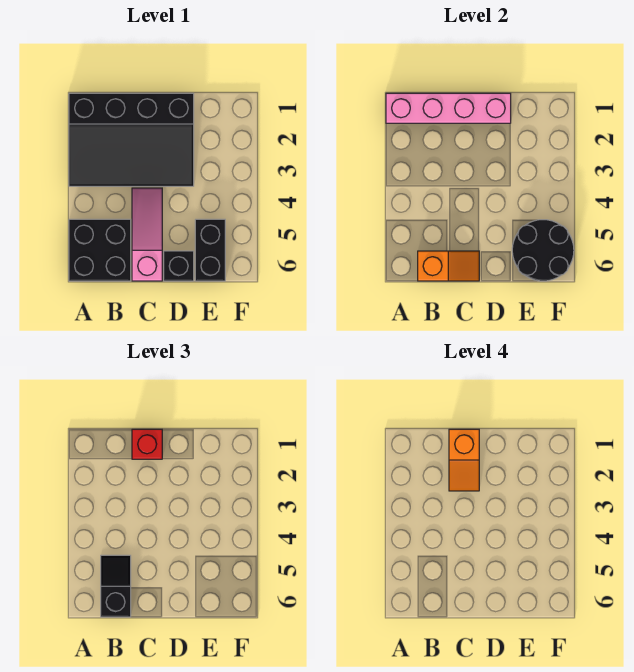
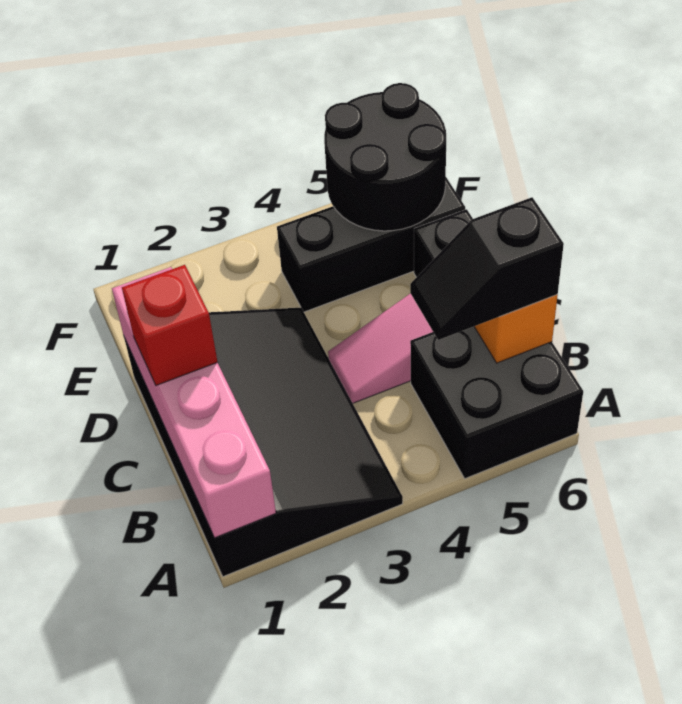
orange 1x2 slope [449,429,479,491] -> none
black 1x2 brick [195,219,225,281] -> black 1x3 brick [277,178,465,312]

